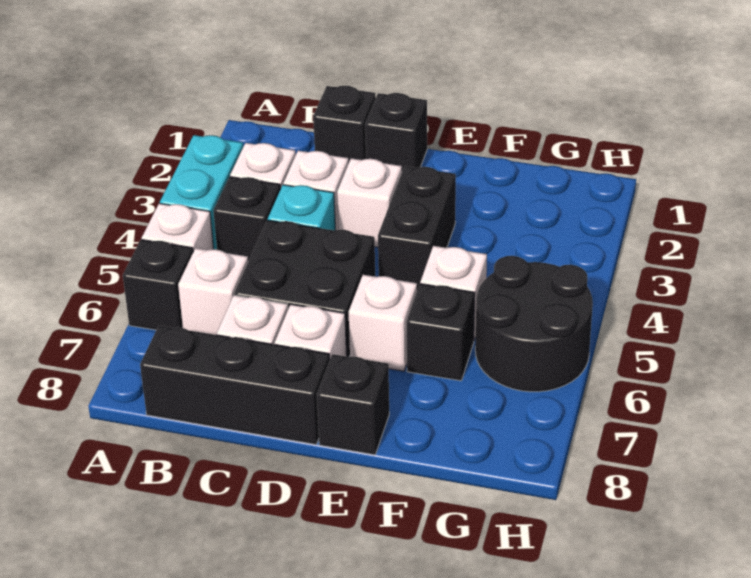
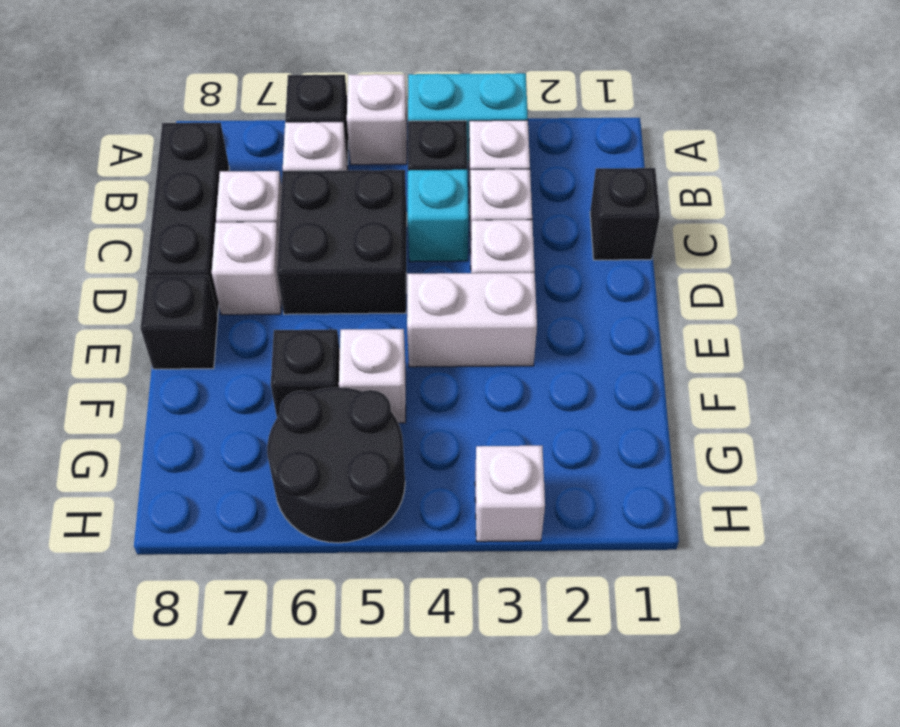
black 1x1 brick [365,93,427,171] -> none
black 1x2 brick [378,166,456,290] -> white 1x2 brick [407,273,537,367]
white 1x1 brick [349,275,417,371] -> white 1x1 brick moved to [475,446,545,542]

